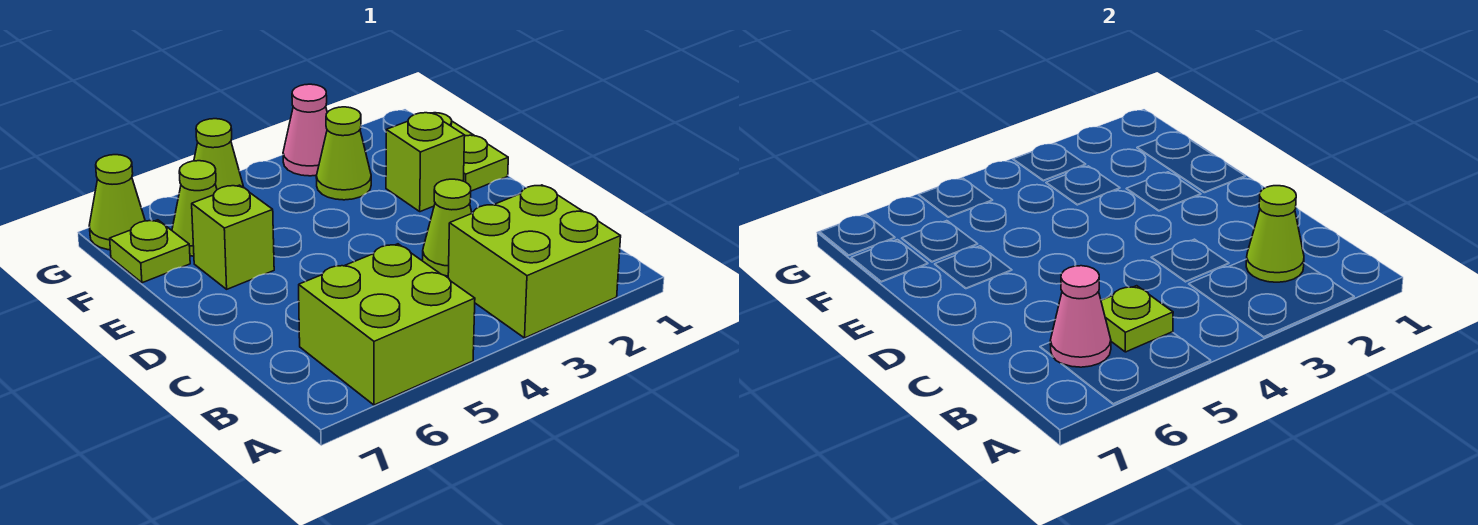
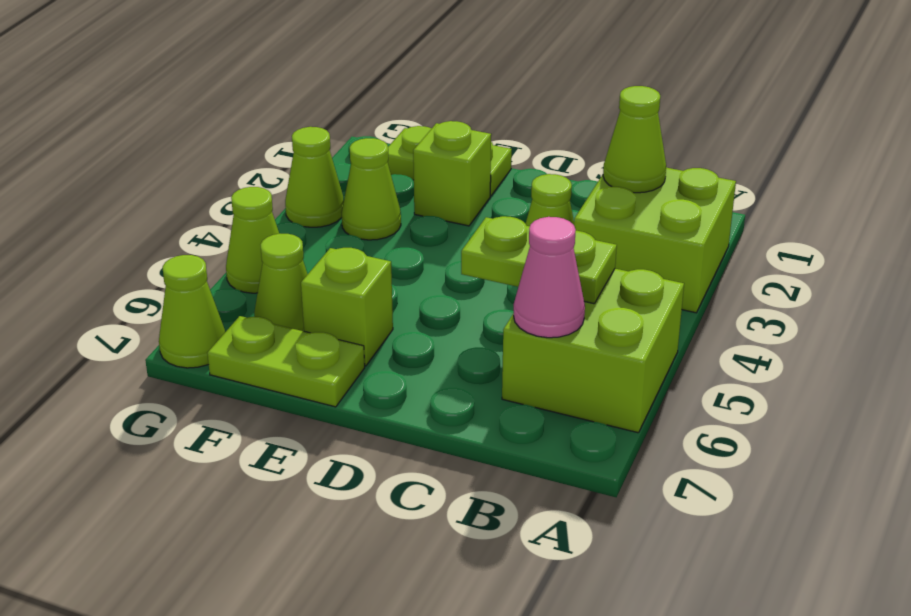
lime 1x1 plate [1101,286,1173,352] -> lime 1x2 plate [461,216,617,304]
lime 1x1 plate [110,220,190,283] -> lime 1x2 plate [207,316,365,407]
pink 1x1 cone [283,84,327,176] -> lime 1x1 cone [285,127,344,227]

